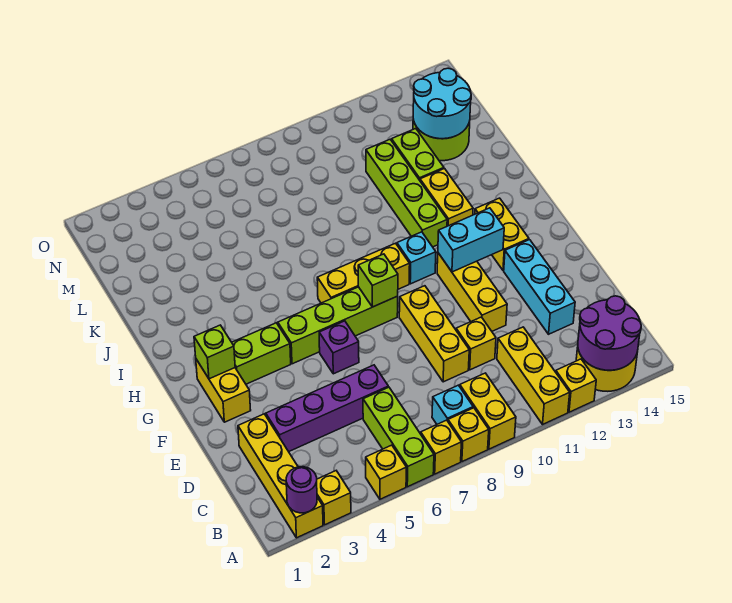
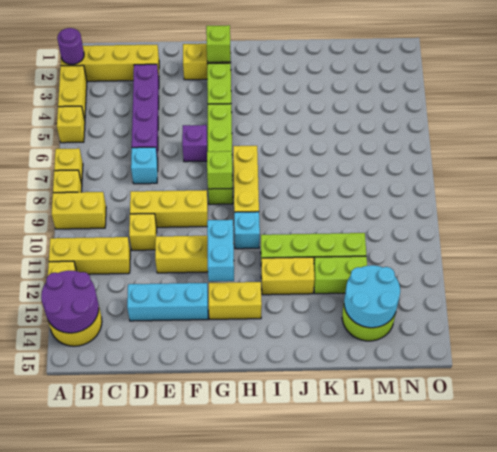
yellow 1x1 brick [317,471,351,525] -> yellow 1x2 brick [58,65,87,120]
lime 1x3 brick [363,387,434,487] -> none
cyan 1x1 brick [432,385,473,424] -> cyan 1x1 brick moved to [131,147,158,184]

